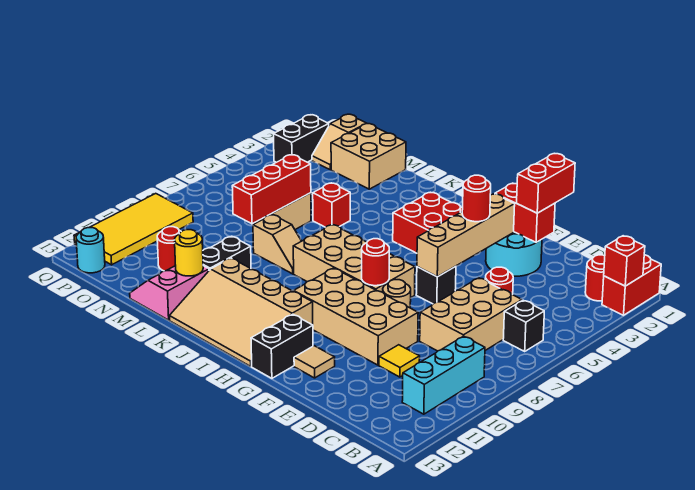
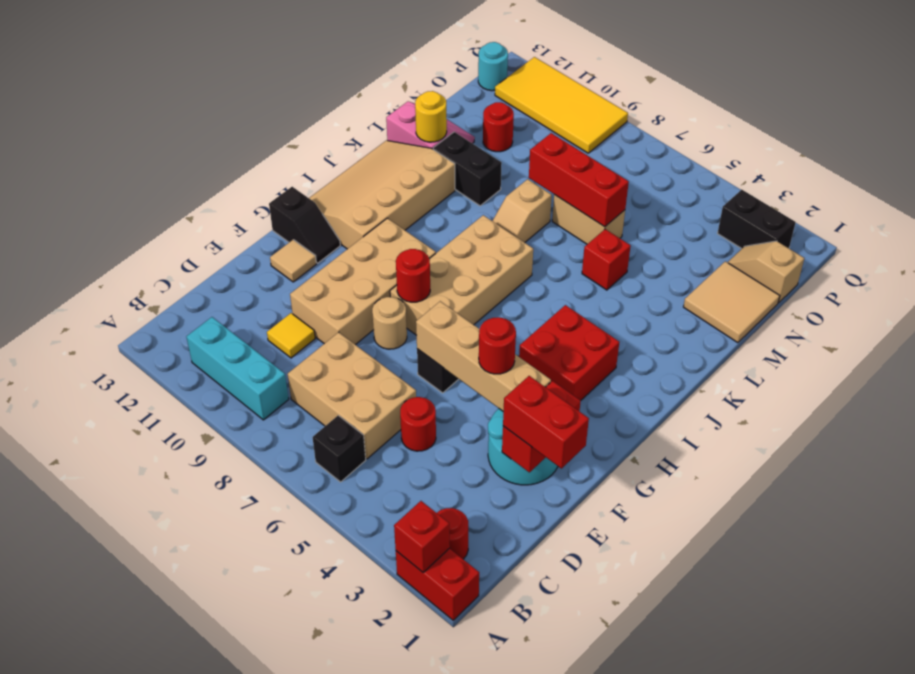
black 1x2 brick [251,314,313,378] -> black 1x2 slope [269,187,340,263]
tan 2x2 brick [331,123,406,189] -> tan 2x2 tile [684,261,780,343]

